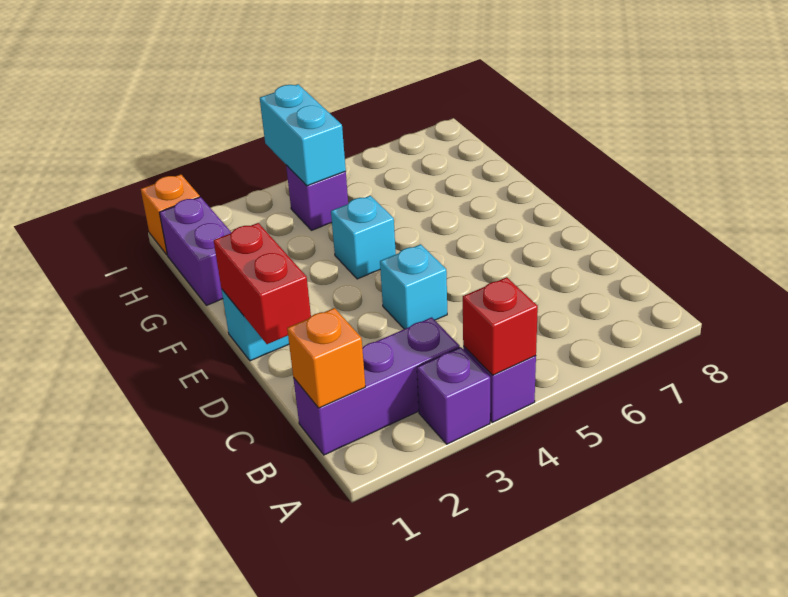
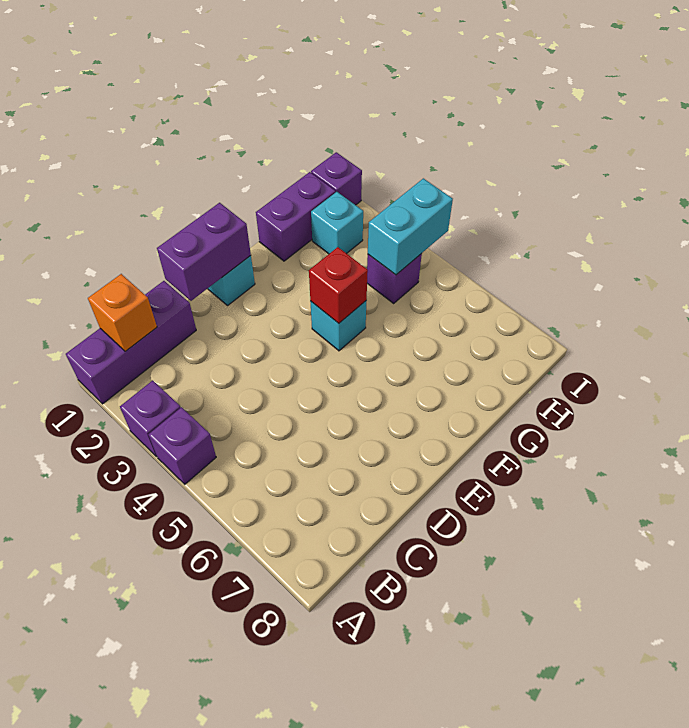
red 1x1 brick [463,277,538,375] -> red 1x1 brick moved to [309,247,368,323]
purple 1x3 brick [293,317,460,455] -> purple 1x3 brick turned to [66,281,196,404]
red 1x2 brick [214,223,311,344] -> purple 1x2 brick [157,203,251,301]
cyan 1x1 brick [380,244,447,329] -> cyan 1x1 brick moved to [311,192,363,254]
orange 1x1 brick [141,174,200,255] -> purple 1x1 brick [311,152,362,205]

